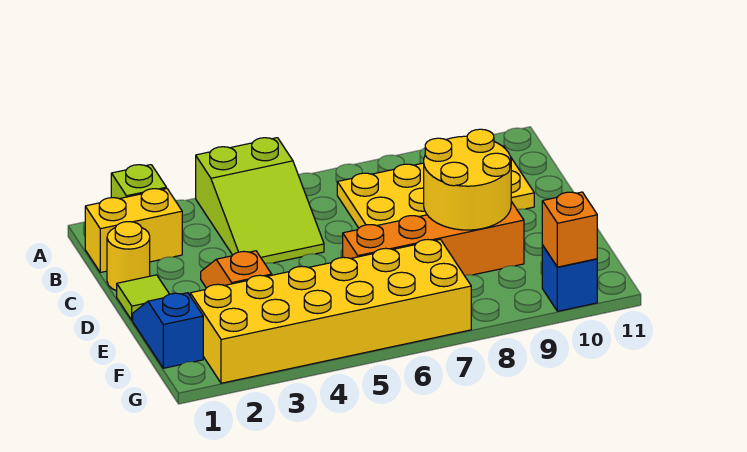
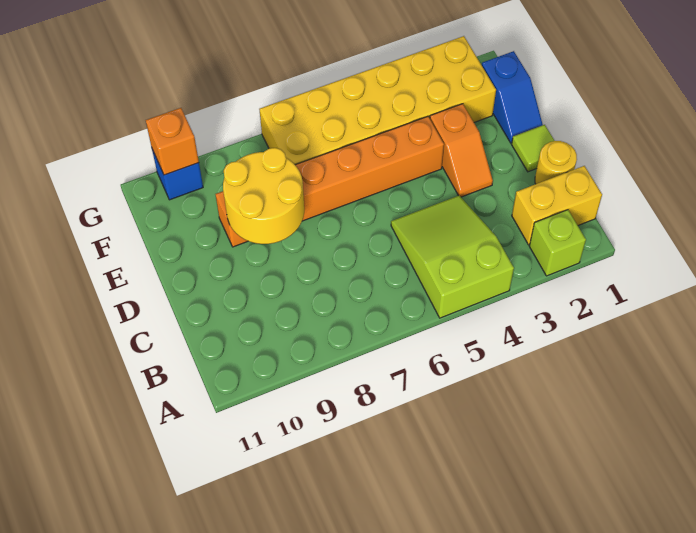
yellow 2x4 plate [337,146,534,228] -> none
orange 1x4 brick [343,202,524,276] -> orange 1x6 brick [215,116,444,247]

